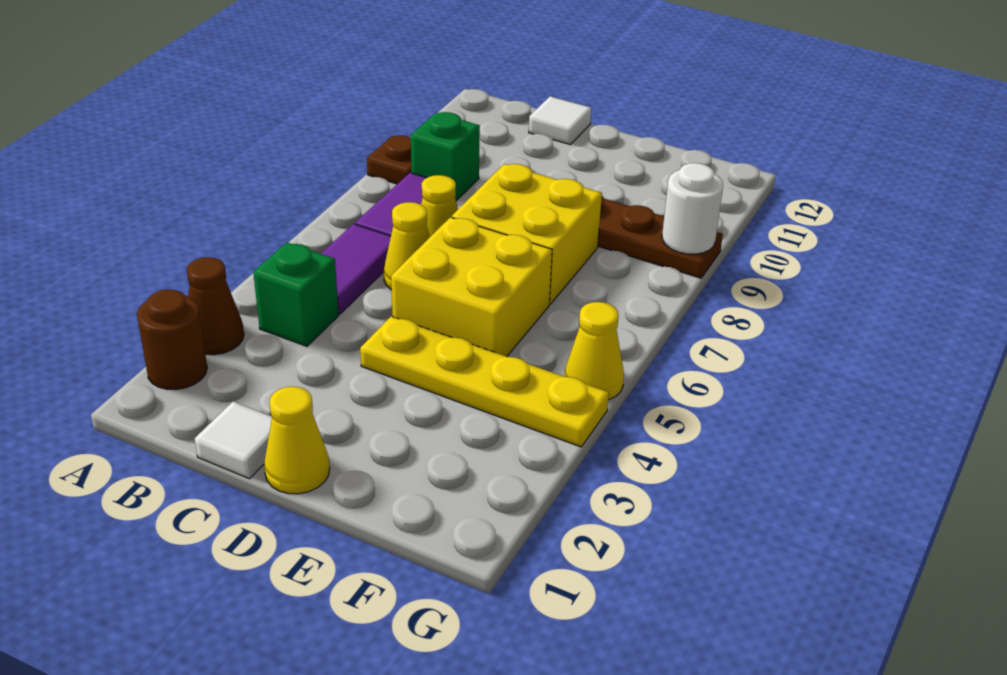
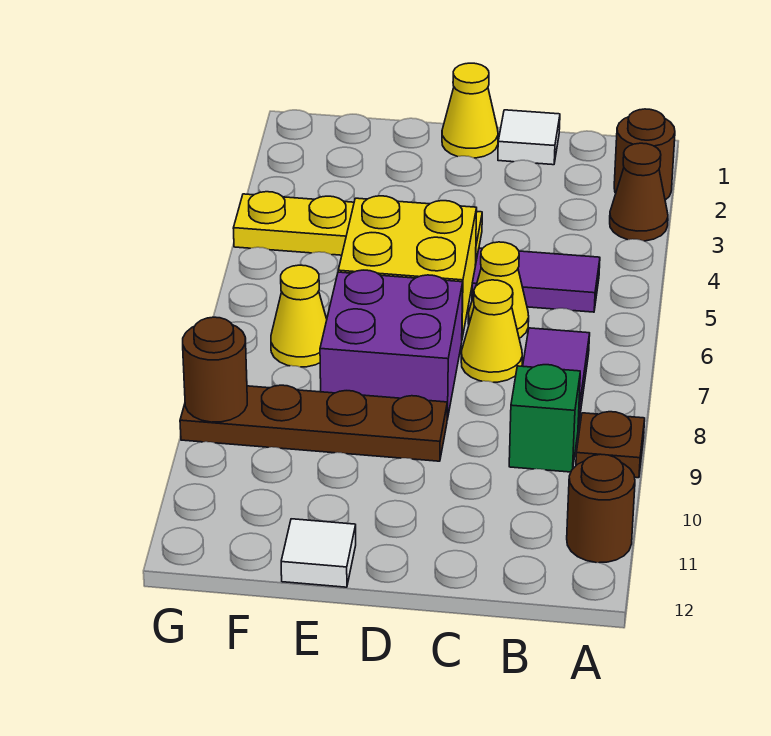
none -> brown 1x1 round brick [567,454,635,563]
green 1x1 brick [253,243,339,346] -> none
purple 1x2 tile [321,224,391,314] -> purple 1x2 tile turned to [472,248,600,312]
white 1x1 tile [529,96,592,145] -> white 1x1 tile moved to [281,519,356,587]
yellow 2x2 brick [452,164,602,304] -> purple 2x2 brick [320,270,463,420]
yellow 1x1 cone [565,302,624,400] -> yellow 1x1 cone moved to [271,265,327,367]
white 1x1 round brick [662,163,723,254] -> brown 1x1 round brick [183,317,247,422]

